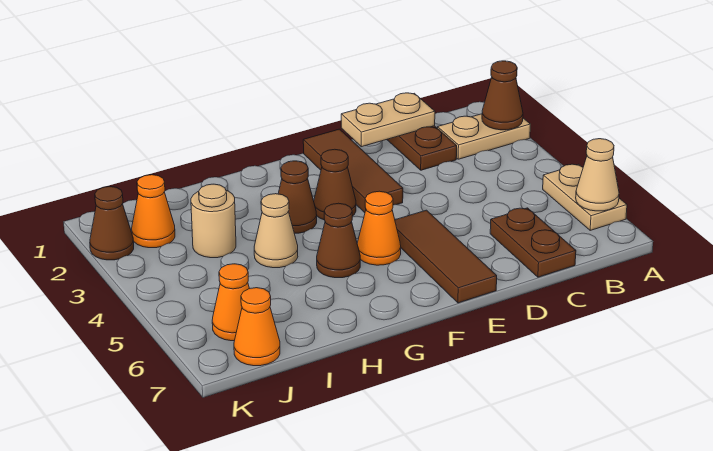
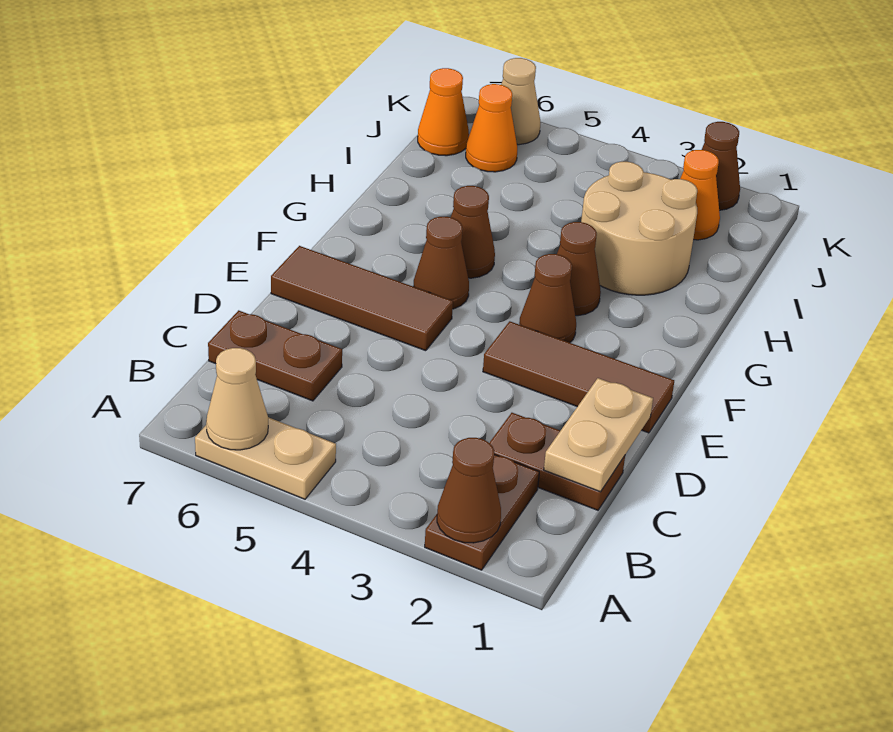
tan 1x2 plate [437,114,530,159] -> brown 1x2 plate [425,454,539,570]
orange 1x1 cone [357,191,401,265] -> brown 1x1 cone [413,217,469,309]
tan 1x1 cone [254,194,298,268] -> tan 1x1 cone moved to [501,58,540,145]
tan 1x1 round brick [191,184,236,258] -> tan 2x2 round brick [581,162,697,295]

